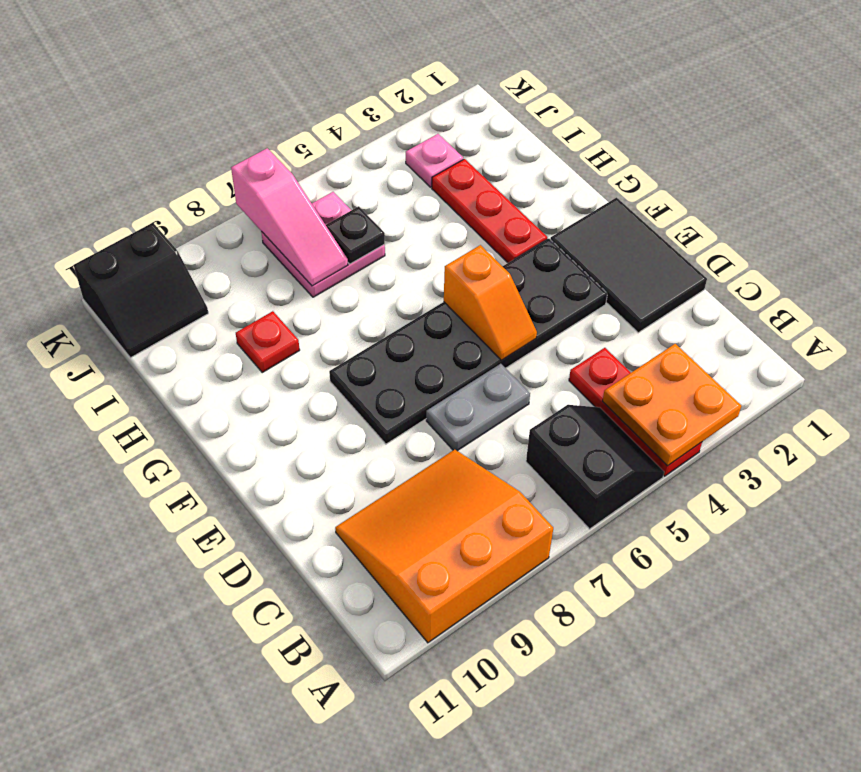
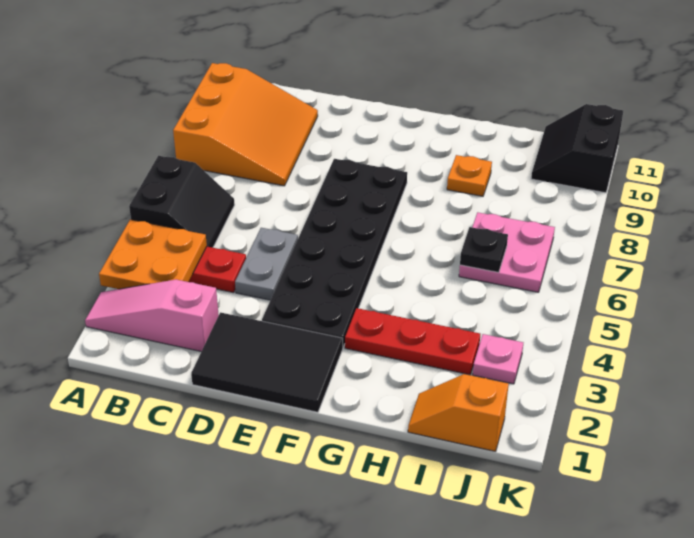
black 2x2 slope [526,405,664,529] -> black 2x2 slope turned to [129,156,235,248]
grey 1x2 plate [426,364,530,451] -> grey 1x2 plate moved to [235,228,298,300]
orange 1x2 slope [444,245,537,360] -> orange 1x2 slope moved to [408,374,509,451]
red 1x1 plate [236,311,300,372] -> orange 1x1 plate [447,155,492,196]
pink 1x3 slope [231,148,348,286] -> pink 1x3 slope moved to [85,280,219,352]

